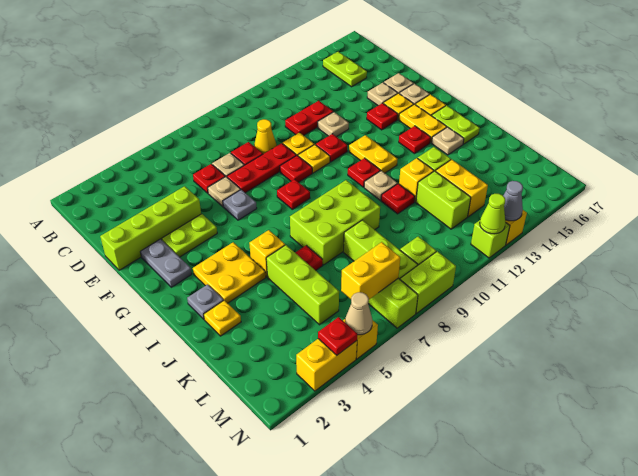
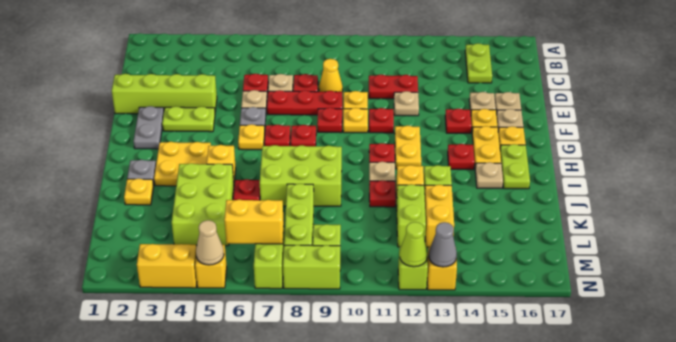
none -> yellow 1x1 plate [238,124,265,150]
lime 1x3 brick [266,245,339,325] -> lime 2x3 brick [172,163,234,246]
red 1x1 plate [318,317,357,355] -> red 1x1 plate moved to [264,125,290,146]

